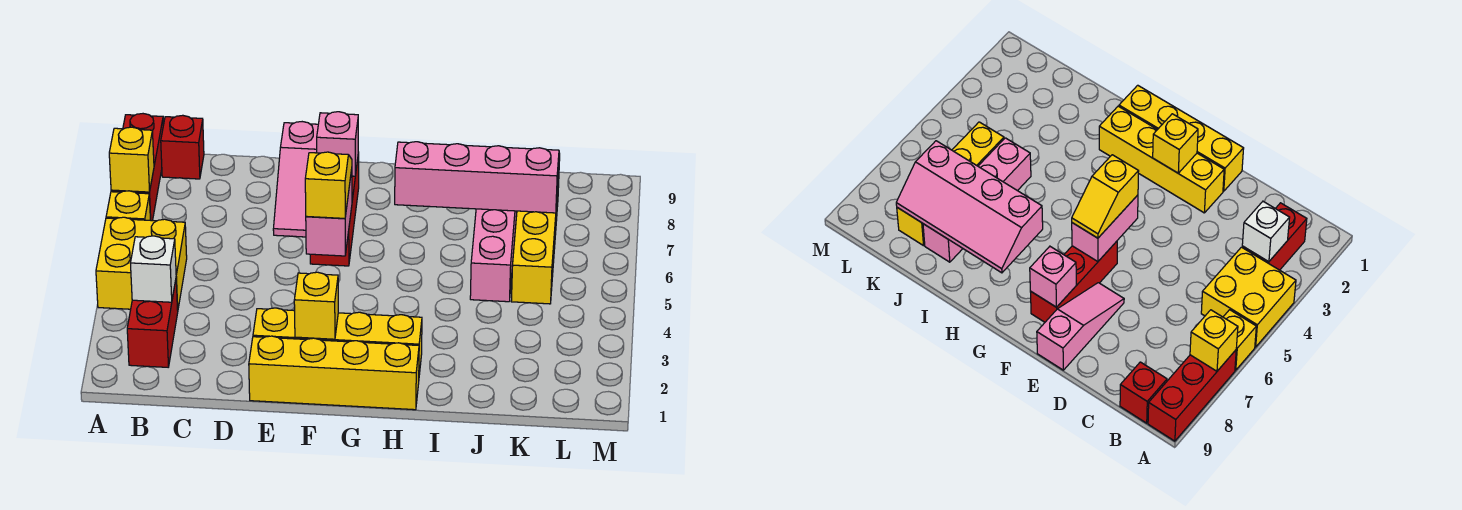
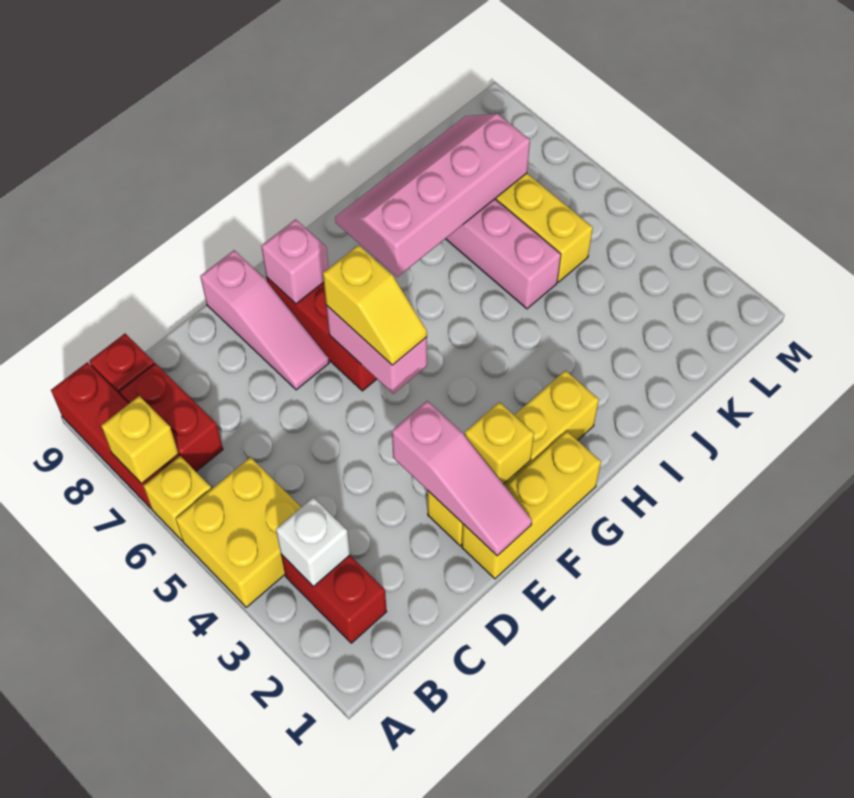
none -> red 1x2 brick [120,363,223,471]
yellow 1x4 brick [249,336,419,410] -> yellow 1x3 brick [462,431,601,579]
none -> pink 1x3 slope [392,401,532,556]
yellow 1x2 slope [305,152,352,218] -> yellow 1x2 slope turned to [323,245,427,365]

